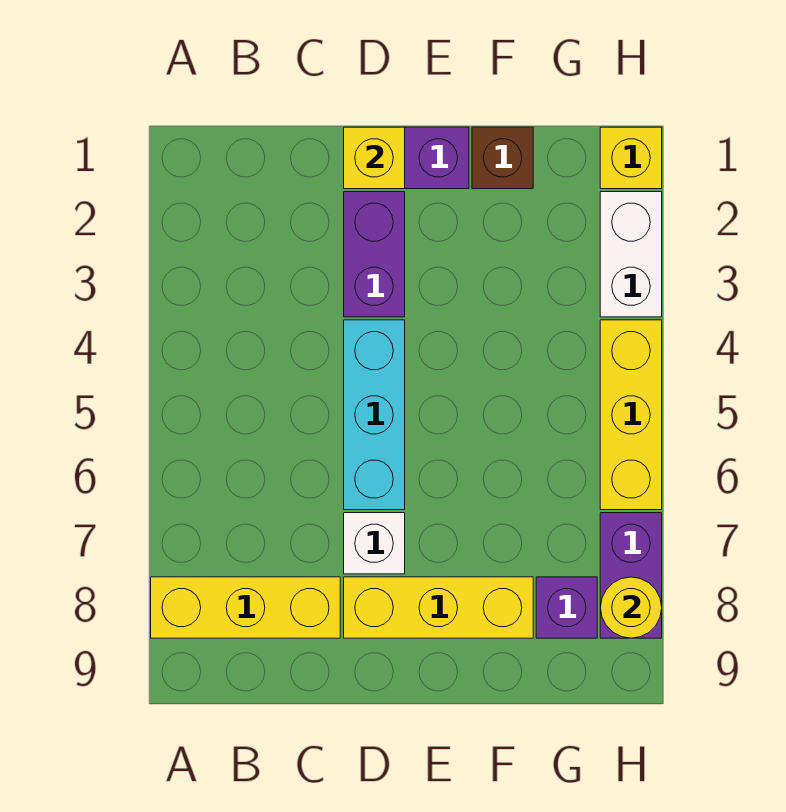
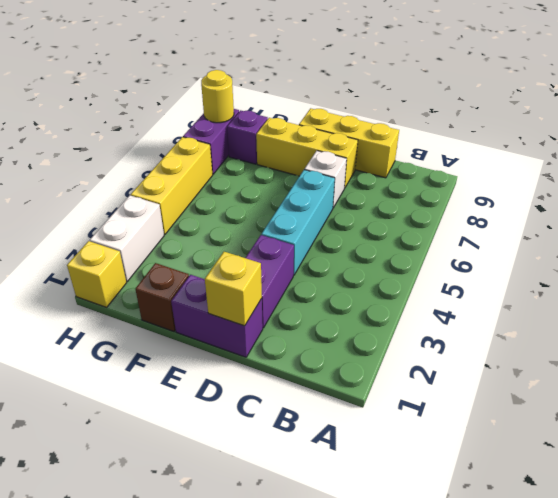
yellow 1x3 brick [151,577,340,638] -> yellow 1x3 brick moved to [299,108,399,178]

